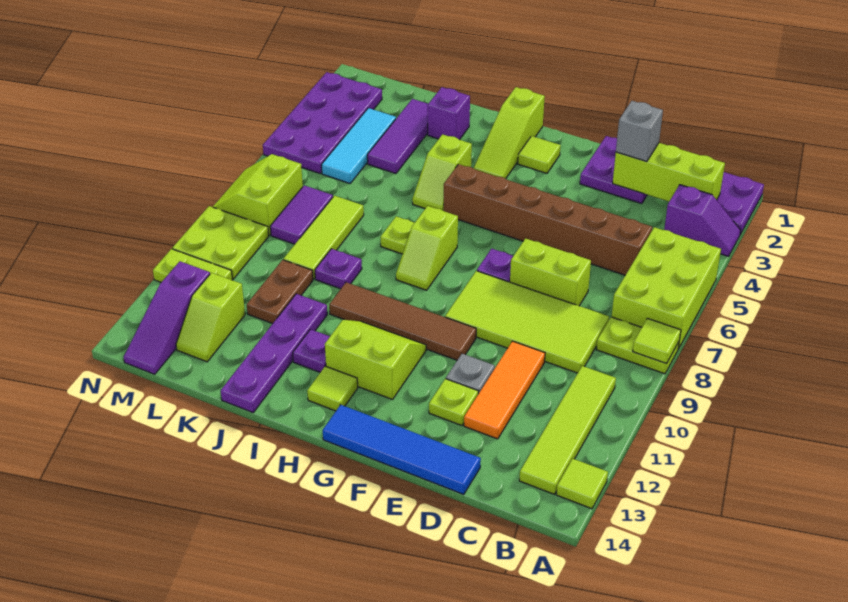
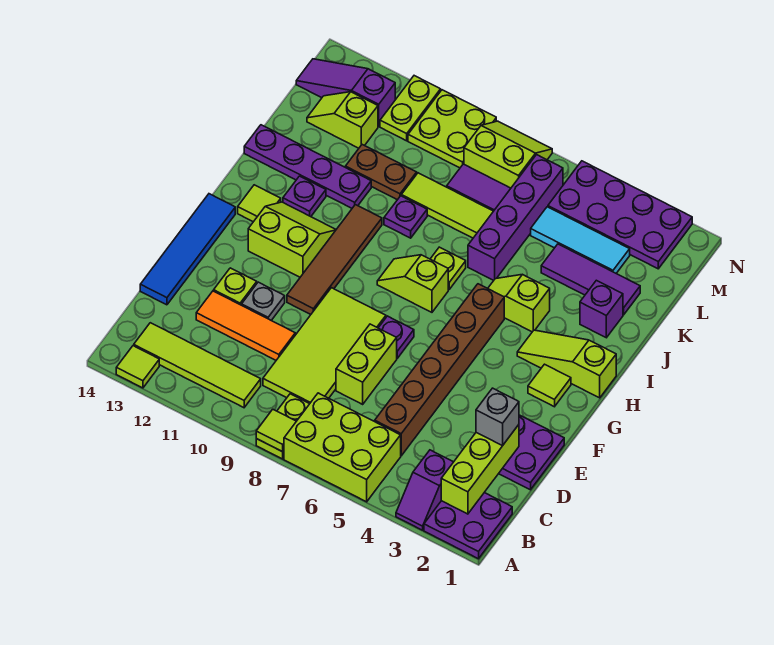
lime 2x2 slope [325,320,426,399] -> lime 2x2 slope turned to [248,202,336,277]
none -> purple 1x4 brick [468,155,563,280]

